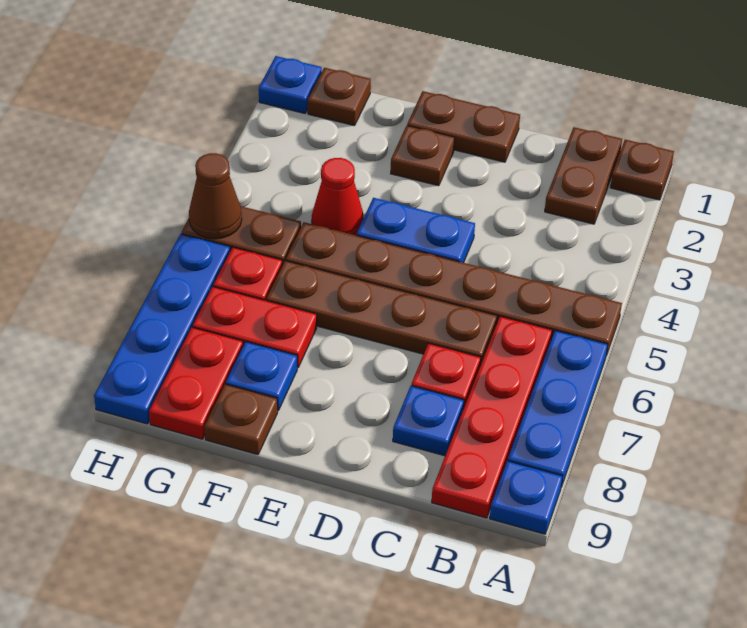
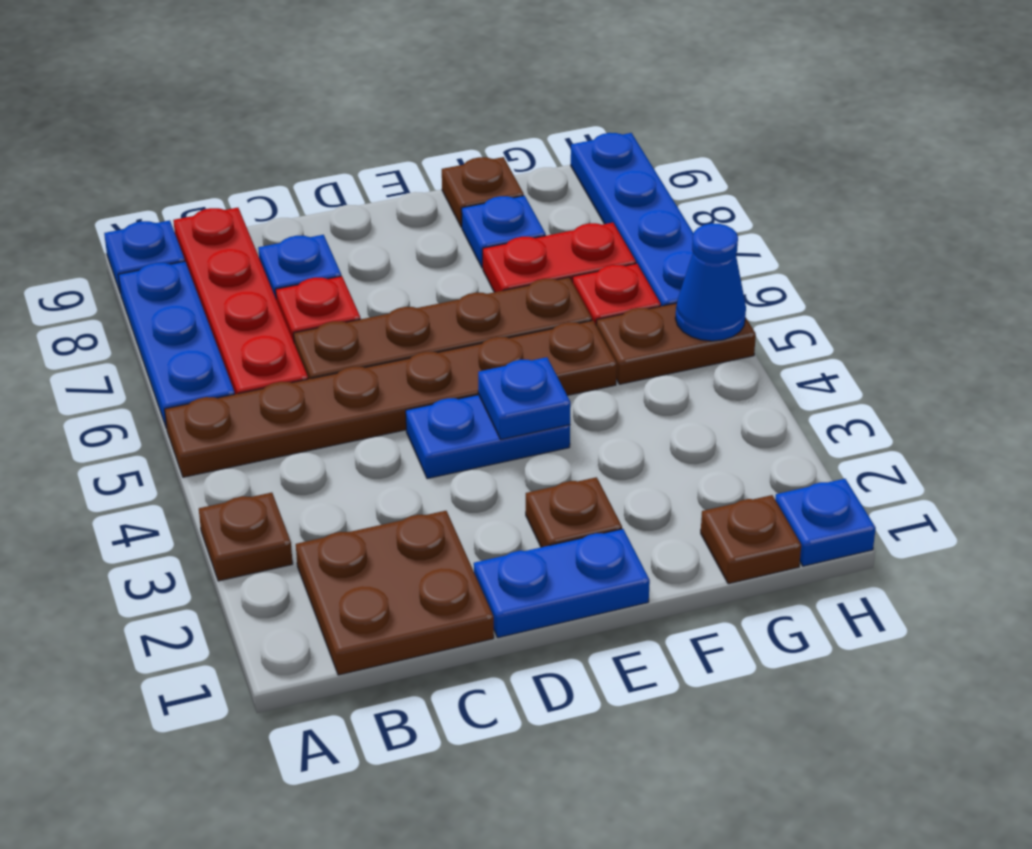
brown 1x1 plate [610,140,674,200] -> brown 1x1 plate moved to [199,493,293,581]
brown 1x2 plate [545,127,622,224] -> brown 2x2 plate [296,511,494,675]
brown 1x2 plate [407,91,520,162] -> blue 1x2 plate [474,529,650,638]
none -> blue 1x1 plate [478,357,571,440]
red 1x1 cone [312,158,364,235] -> none
red 1x2 plate [149,327,243,439] -> none
brown 1x1 cone [189,153,242,239] -> blue 1x1 cone [675,223,746,341]

